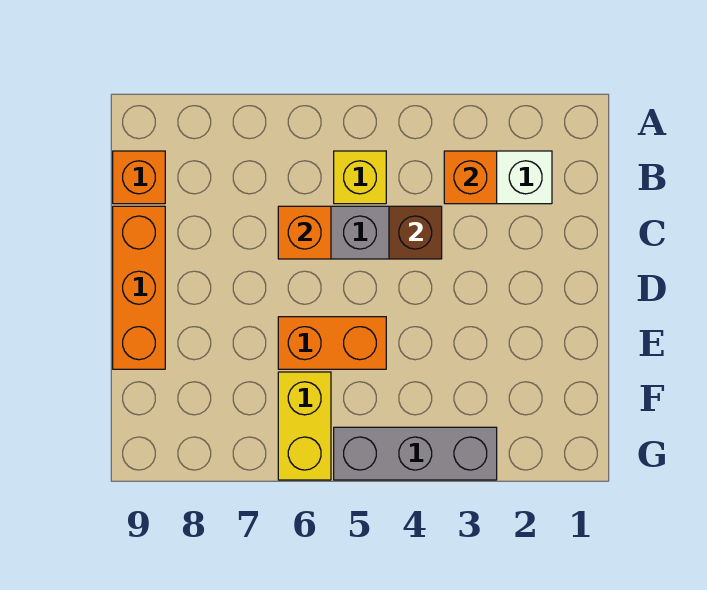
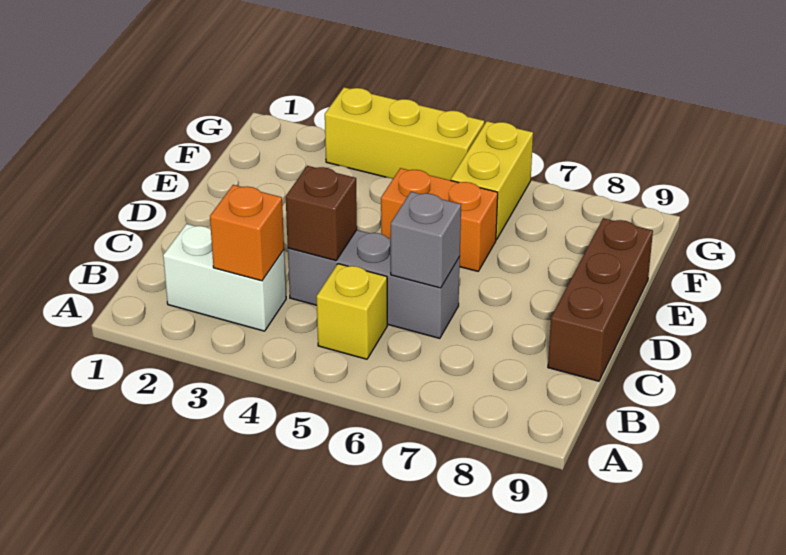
orange 1x1 brick [113,151,165,204] -> none
orange 1x1 brick [278,206,331,259] -> grey 1x1 brick [391,192,461,288]
orange 1x3 brick [113,206,165,369] -> brown 1x3 brick [548,218,653,381]
grey 1x3 brick [334,427,497,480] -> yellow 1x3 brick [325,87,484,180]

